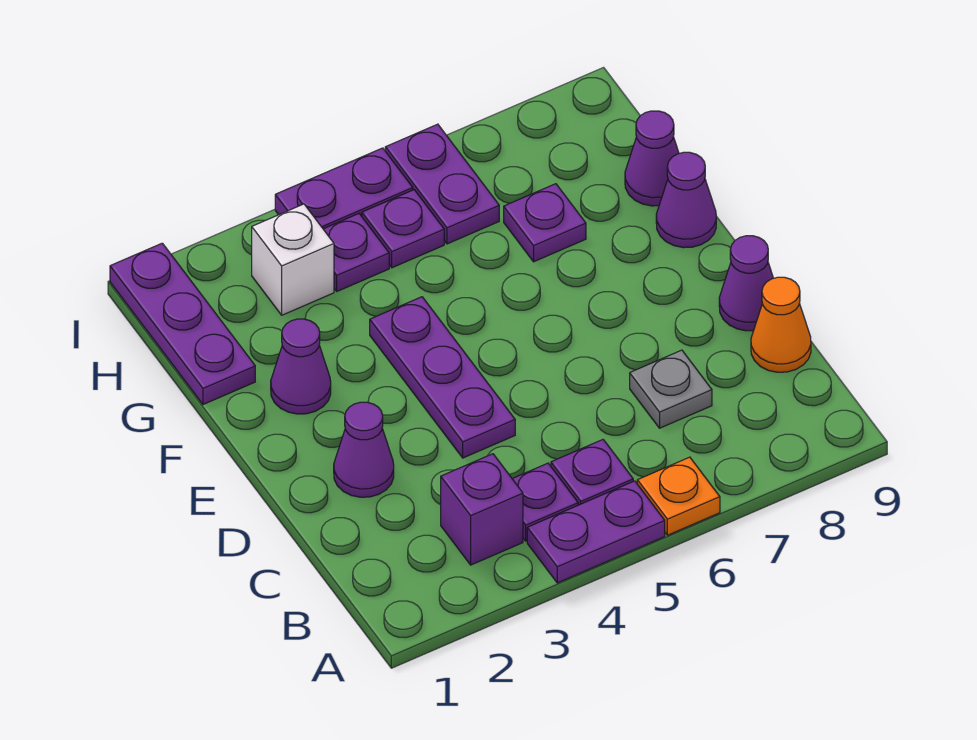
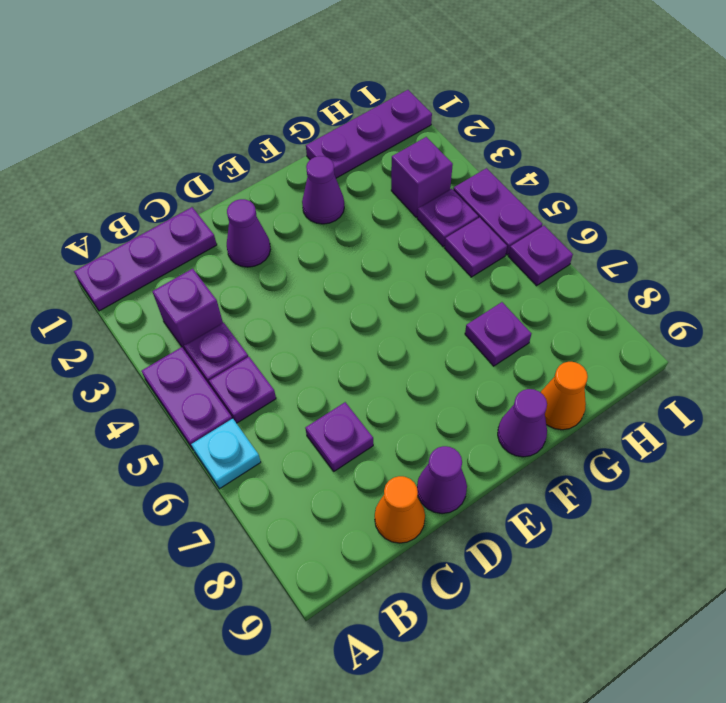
orange 1x1 plate [637,457,720,535] -> cyan 1x1 plate [191,418,261,489]
grey 1x1 plate [630,350,712,428] -> purple 1x1 plate [305,402,373,471]
purple 1x3 plate [370,297,515,458] -> purple 1x3 plate moved to [74,207,217,311]
purple 1x1 cone [625,111,679,206] -> orange 1x1 cone [541,362,588,430]
white 1x1 brick [252,204,334,315] -> purple 1x1 brick [391,137,453,217]
purple 1x2 plate [385,124,499,244] -> purple 1x1 plate [508,226,573,286]

